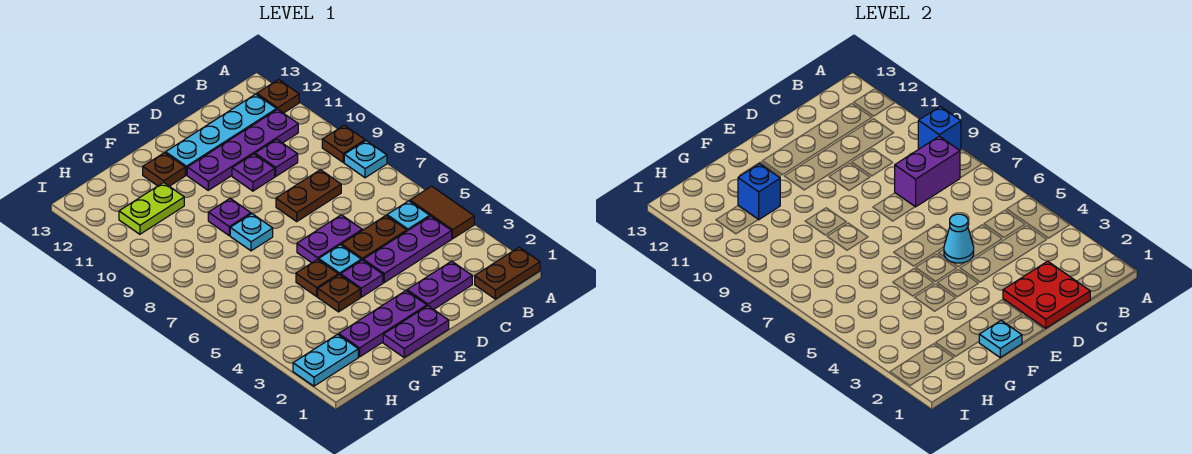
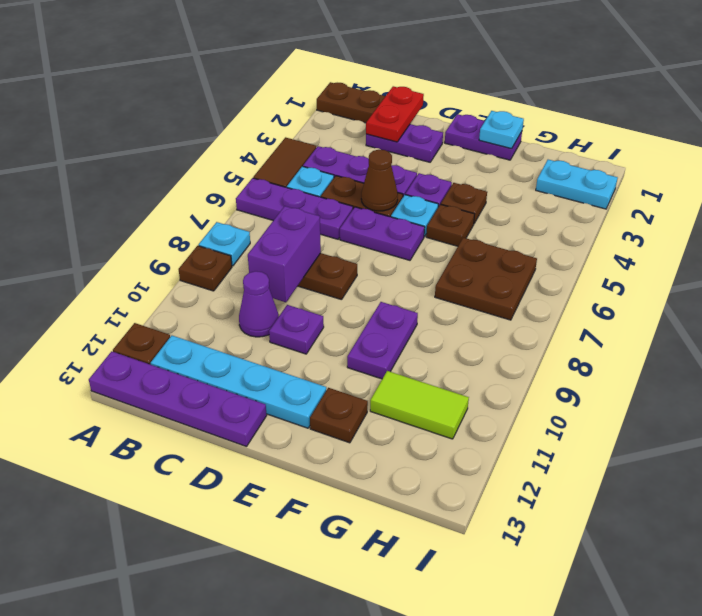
blue 1x1 brick [918,107,961,150] -> none
purple 1x2 brick [895,136,960,207] -> purple 1x2 brick turned to [248,206,321,302]
purple 1x4 plate [187,109,298,190] -> purple 1x4 plate moved to [89,351,267,447]
red 2x2 plate [1003,261,1090,328] -> red 1x2 plate [366,86,424,142]
purple 1x1 plate [255,139,298,176] -> purple 1x1 cone [239,271,279,337]
cyan 1x1 cone [944,214,974,263] -> brown 1x1 cone [361,150,398,211]
purple 1x3 plate [339,291,427,357] -> purple 1x3 plate moved to [236,178,353,239]
cyan 1x1 plate [230,214,273,251] -> none
purple 1x1 plate [208,199,251,235] -> purple 1x2 plate [347,302,418,379]
none -> brown 2x2 plate [435,238,537,320]
lime 1x2 plate [119,182,184,234] -> lime 1x2 tile [370,371,469,439]
blue 1x1 brick [738,164,780,220] -> none

